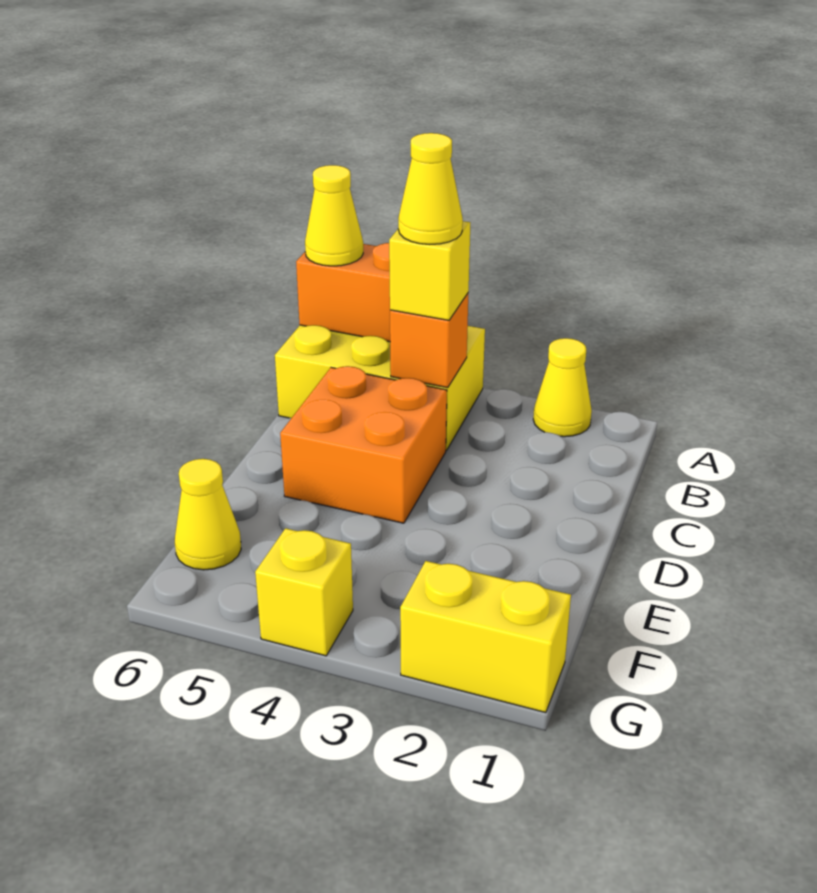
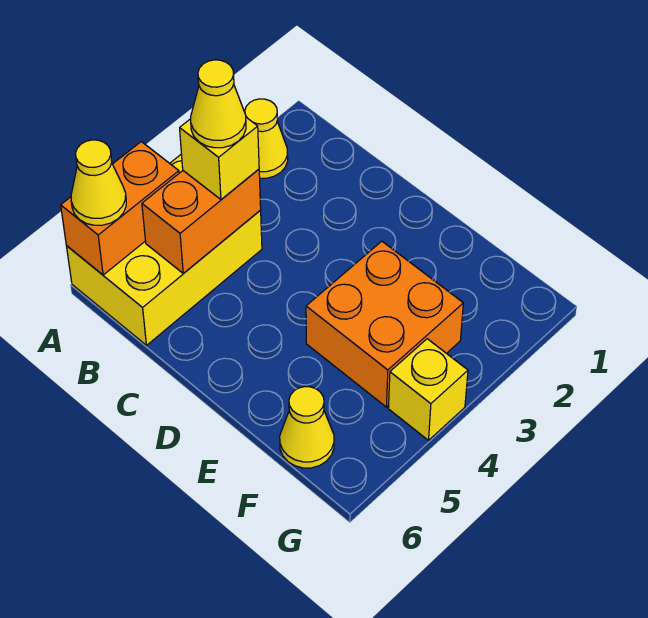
orange 1x1 brick [390,293,468,388] -> orange 1x2 brick [142,169,261,273]
orange 2x2 brick [280,366,447,523] -> orange 2x2 brick moved to [306,241,463,407]
yellow 1x2 brick [400,561,571,713] -> none

